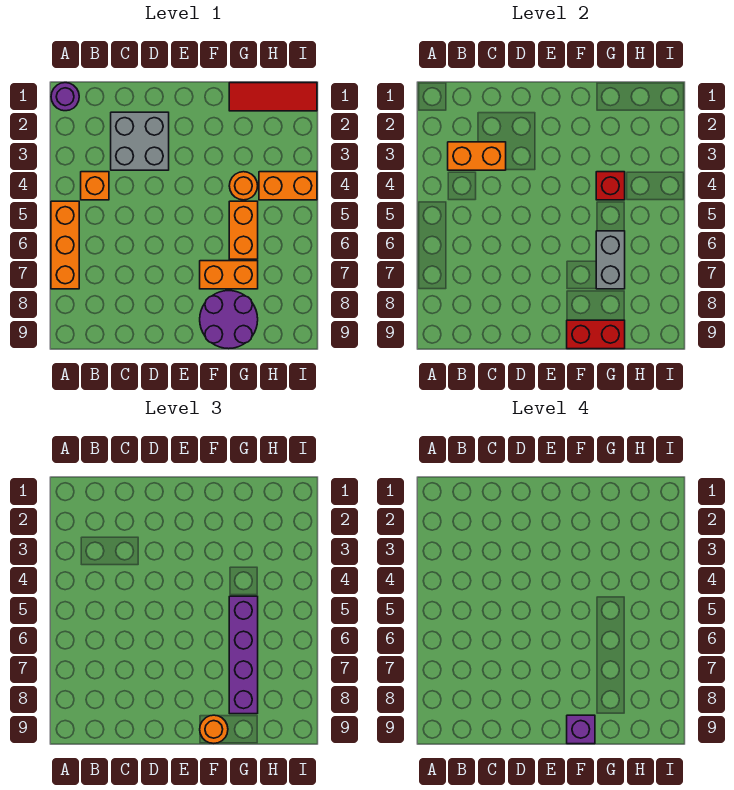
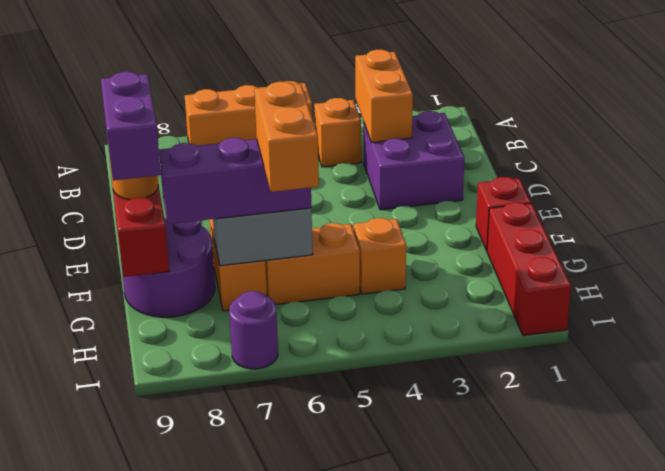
purple 1x1 round brick [51,83,79,111] -> purple 1x1 round brick moved to [229,291,278,369]
grey 2x2 brick [111,112,169,170] -> purple 2x2 brick [364,111,465,210]
purple 1x1 brick [567,715,595,744] -> purple 1x2 brick [101,72,161,180]
red 1x3 tile [229,83,317,111] -> red 1x3 brick [487,202,571,336]
orange 1x1 round brick [229,172,258,200] -> orange 1x1 brick [353,218,406,294]
red 1x1 brick [596,172,625,200] -> red 1x1 brick moved to [476,177,531,251]
purple 1x4 brick [229,596,258,714] -> purple 1x3 brick [159,138,311,224]
orange 1x2 brick [259,172,317,200] -> orange 1x2 brick moved to [254,82,319,192]

